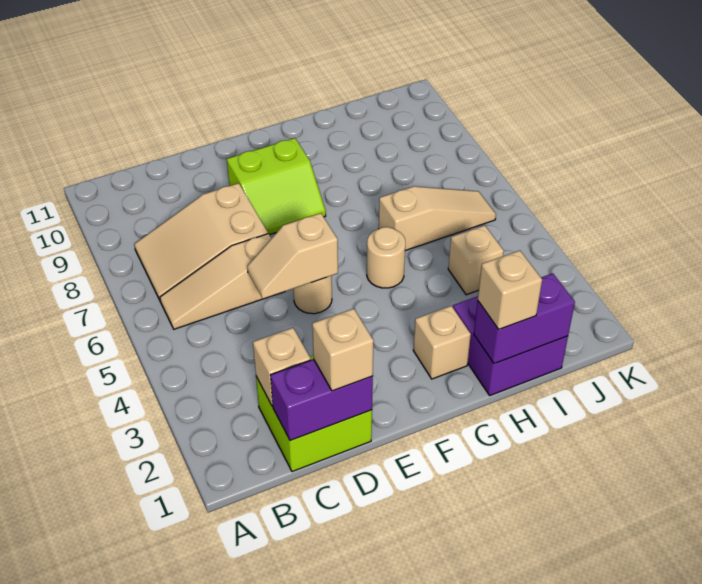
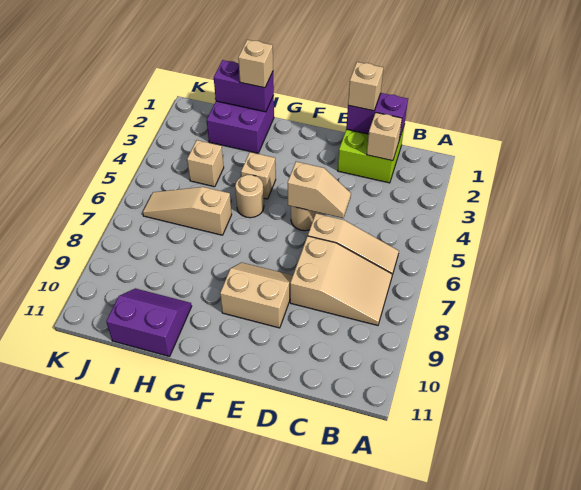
lime 2x2 slope [227,138,326,235] -> tan 2x2 slope [220,263,293,328]
tan 1x1 brick [413,306,471,379] -> tan 1x1 brick moved to [241,152,276,199]
none -> purple 2x2 slope [106,288,192,357]

